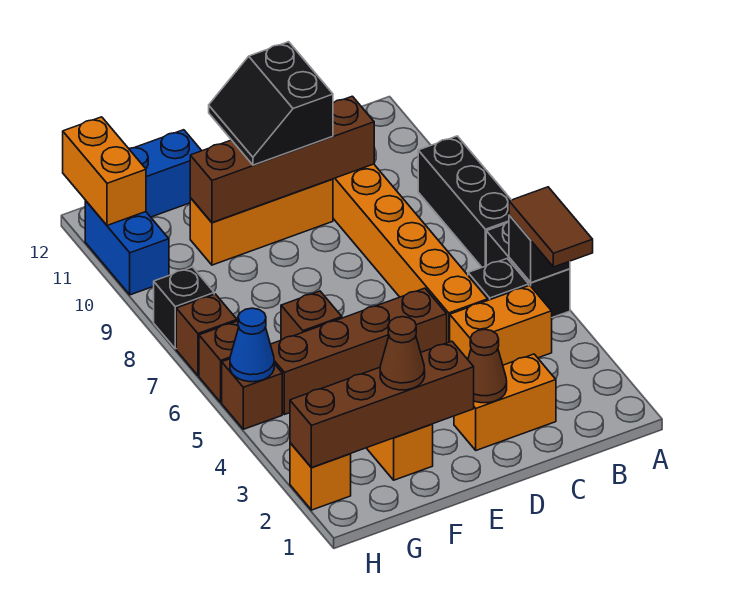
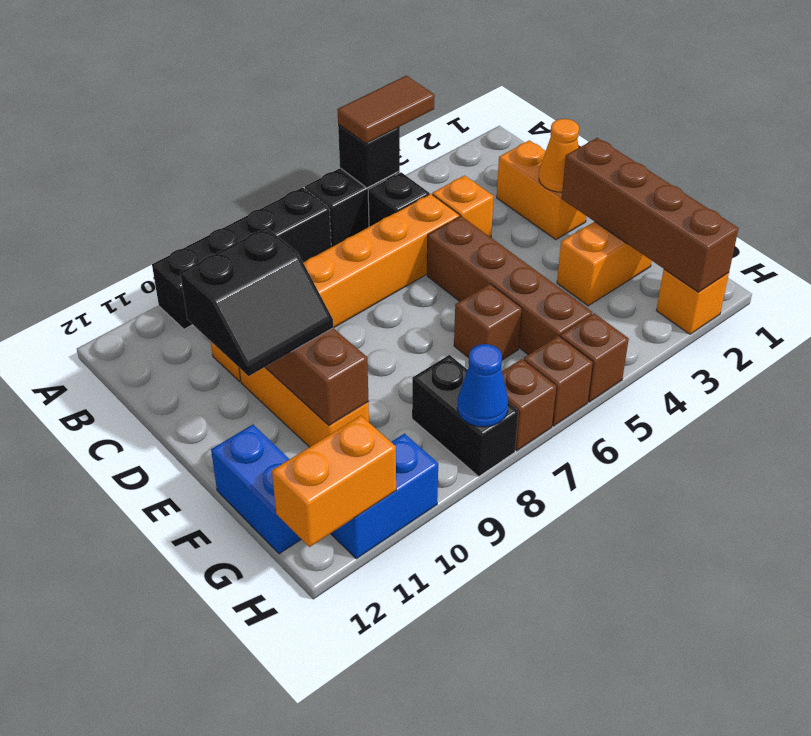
black 1x3 brick [418,136,511,267] -> black 1x4 brick [152,187,331,329]
orange 1x2 brick [450,285,552,365] -> orange 1x1 brick [432,176,494,237]
brown 1x1 cone [468,329,507,403] -> orange 1x1 cone [539,119,579,192]
brown 1x1 cone [380,317,425,390] -> none
blue 1x1 cone [230,308,274,382] -> blue 1x1 cone moved to [457,344,508,427]
black 1x1 brick [154,267,214,349] -> black 1x2 brick [412,355,518,476]

